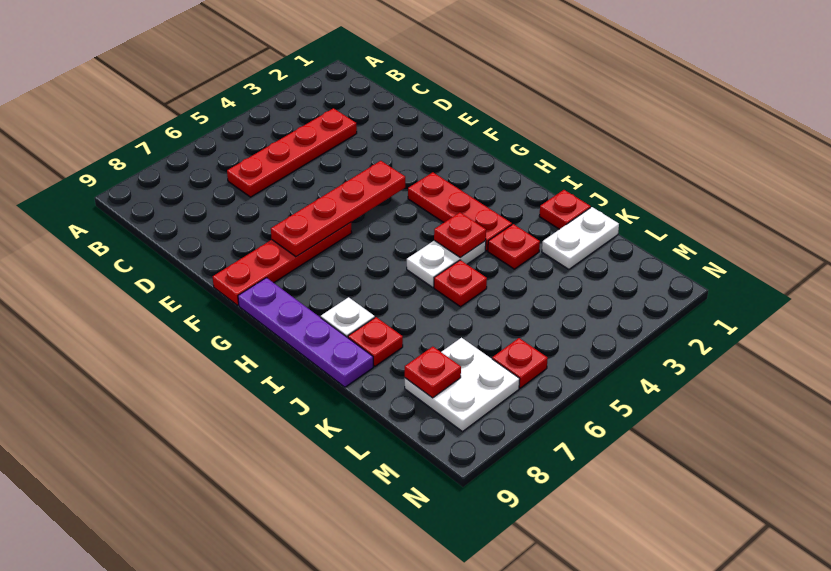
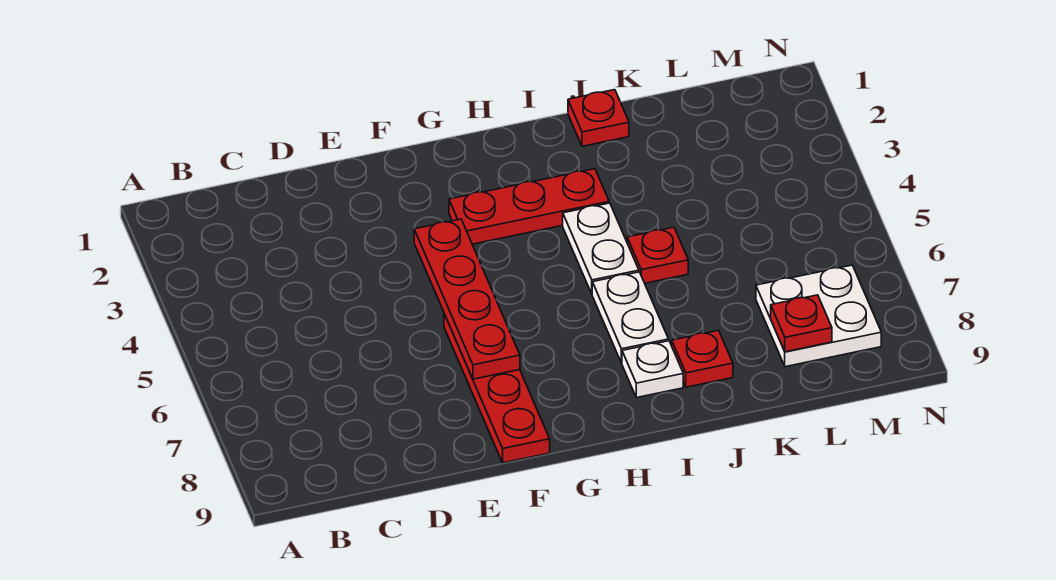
red 1x4 plate [227,108,357,197] -> none
purple 1x4 plate [238,278,373,387] -> none
red 1x1 plate [434,212,486,258] -> none
red 1x1 plate [488,224,540,269] -> none
white 1x2 plate [542,207,619,269] -> white 1x2 plate moved to [592,272,669,363]
red 1x1 plate [492,338,548,388] -> none

